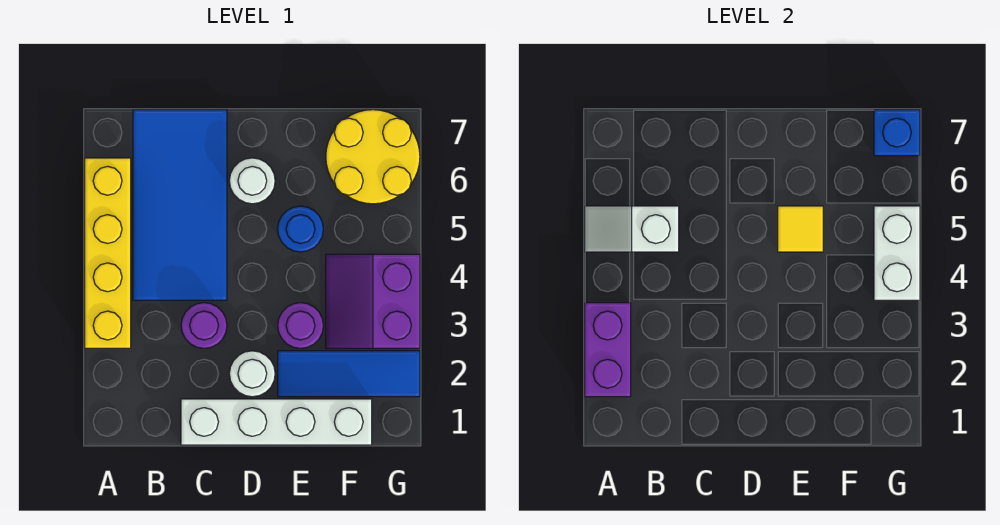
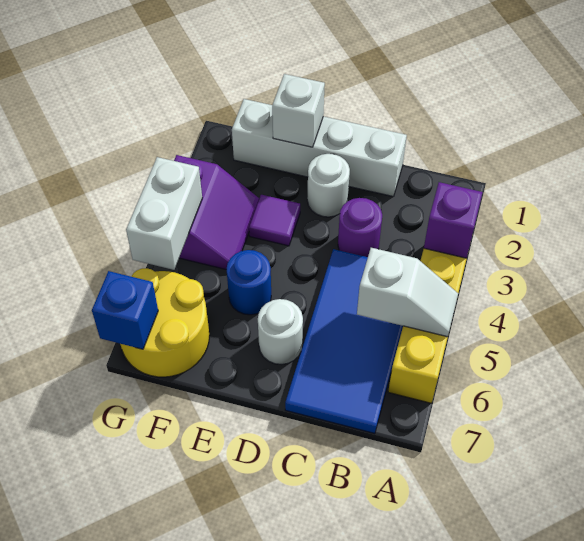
purple 1x2 brick [585,303,631,397] -> purple 1x1 brick [424,182,483,258]
none -> white 1x1 brick [272,74,325,147]
blue 1x3 tile [278,351,420,397] -> none
purple 1x1 round brick [278,303,323,348] -> purple 1x1 tile [249,195,300,246]
yellow 1x1 tile [778,206,823,252] -> none

